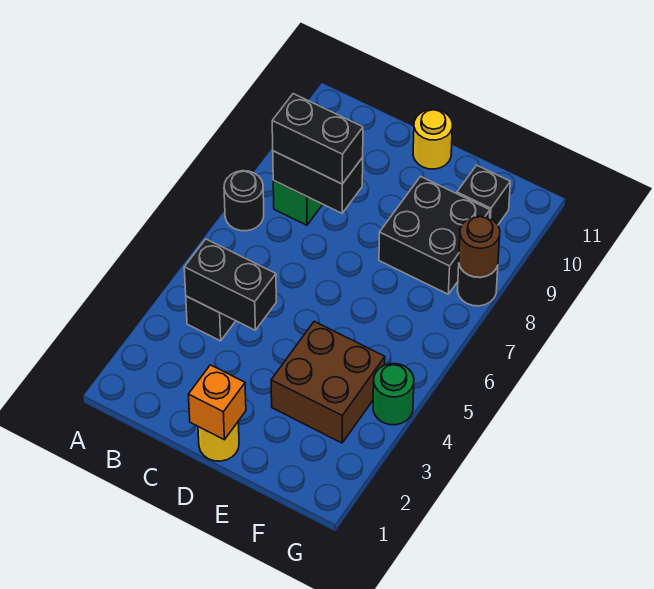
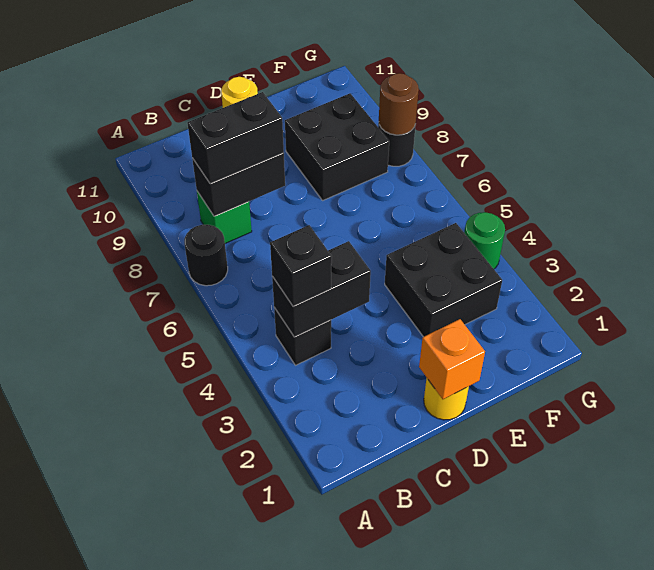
brown 2x2 brick [271,321,385,443] -> black 2x2 brick [385,223,502,337]
black 1x1 brick [457,165,510,225] -> black 1x1 brick moved to [270,225,332,307]

